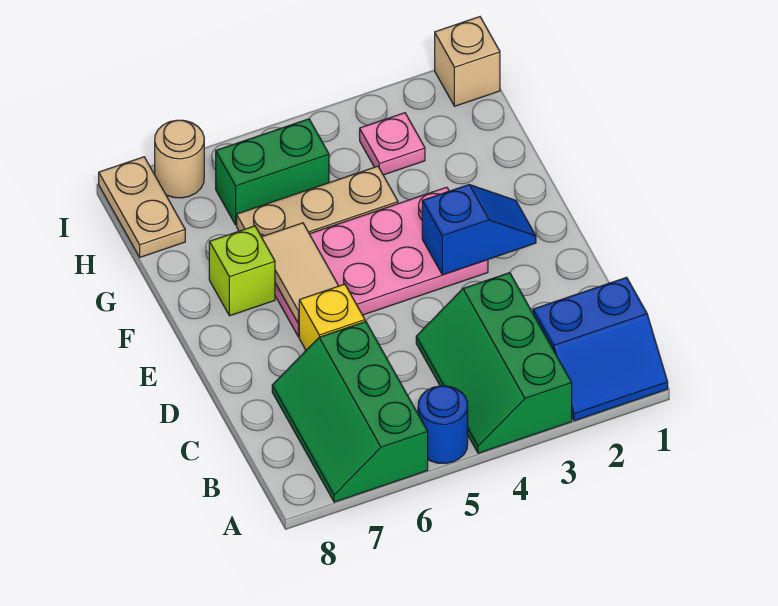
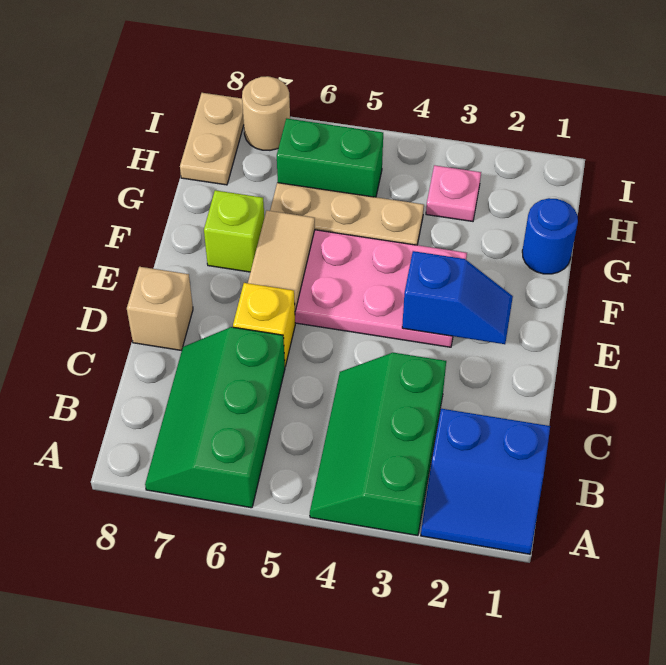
blue 1x1 round brick [418,386,468,464] -> blue 1x1 round brick moved to [522,198,578,274]
tan 1x1 brick [435,17,500,106] -> tan 1x1 brick moved to [127,267,193,351]

